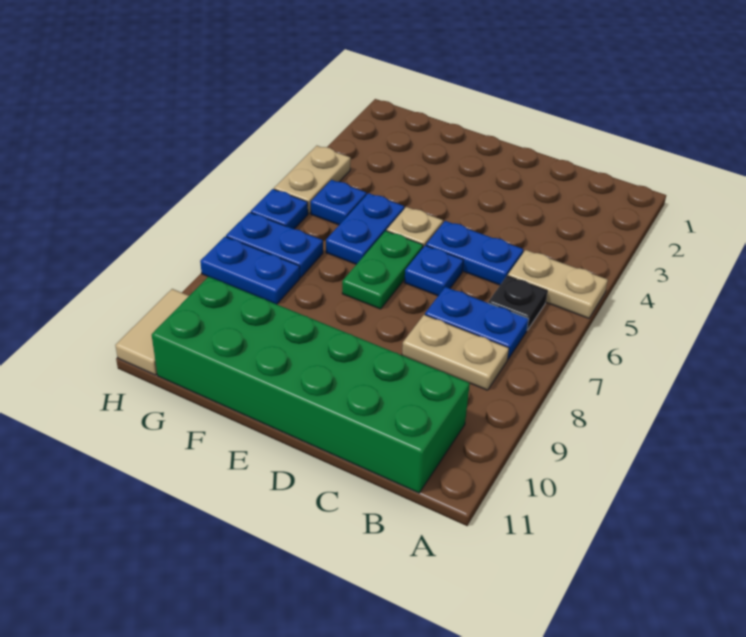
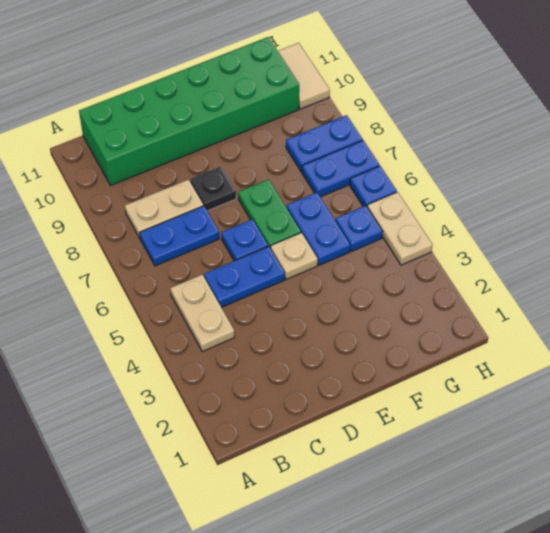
tan 1x2 plate [508,250,608,318] -> tan 1x2 plate turned to [170,275,235,352]
black 1x1 plate [488,276,547,330] -> black 1x1 plate moved to [190,166,236,211]

